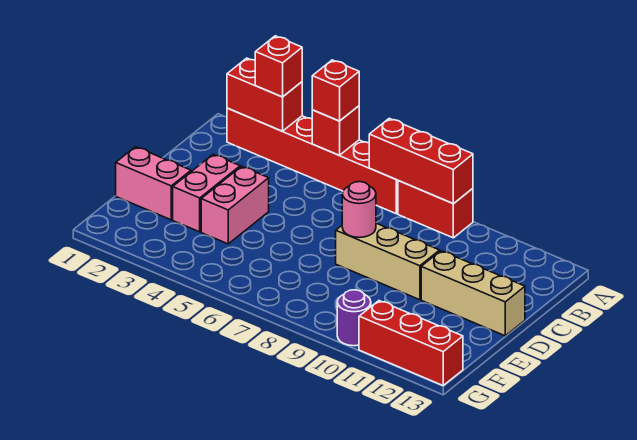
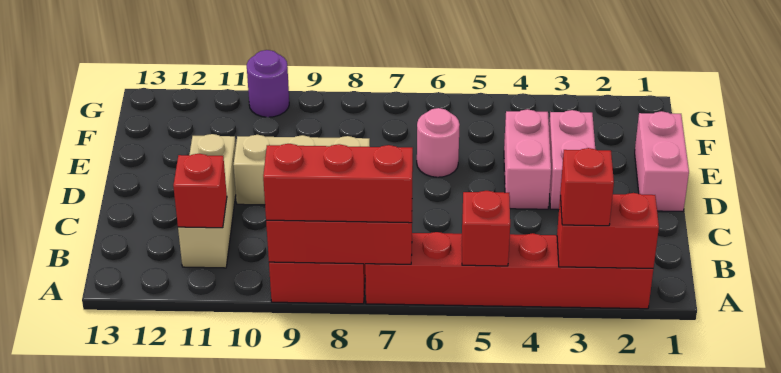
red 1x1 brick [312,60,359,121] -> red 1x1 brick moved to [173,154,227,228]
pink 1x1 round brick [342,182,376,238] -> pink 1x1 round brick moved to [417,108,460,177]
tan 1x3 brick [421,251,525,336] -> tan 1x3 brick turned to [178,134,236,268]
pink 1x2 brick [116,147,191,220] -> pink 1x2 brick turned to [635,111,689,211]
red 1x3 brick [359,301,463,385] -> red 1x3 brick moved to [263,144,413,223]

